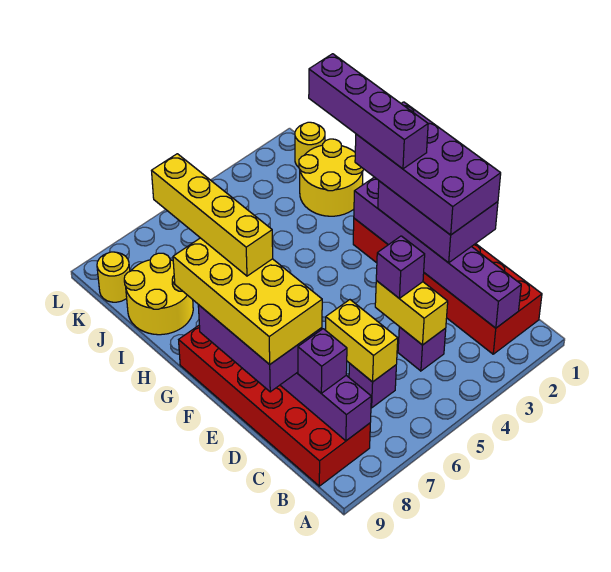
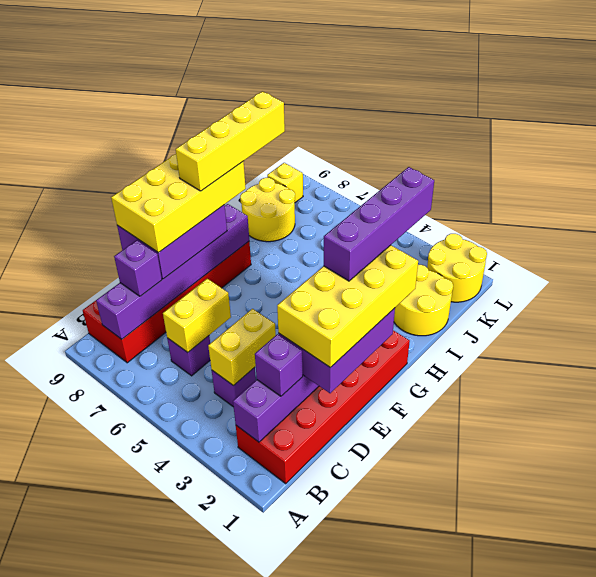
purple 2x4 brick [355,102,501,235] -> yellow 2x4 brick [277,245,418,368]
purple 1x1 brick [376,236,425,298] -> purple 1x1 brick moved to [255,334,303,396]
yellow 1x1 round brick [295,122,325,167] -> yellow 2x2 round brick [427,234,487,302]
yellow 1x1 round brick [97,252,130,302] -> yellow 1x1 brick [267,163,303,203]

